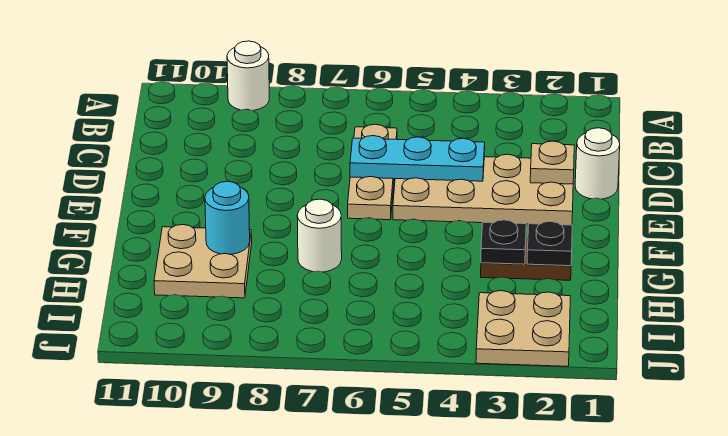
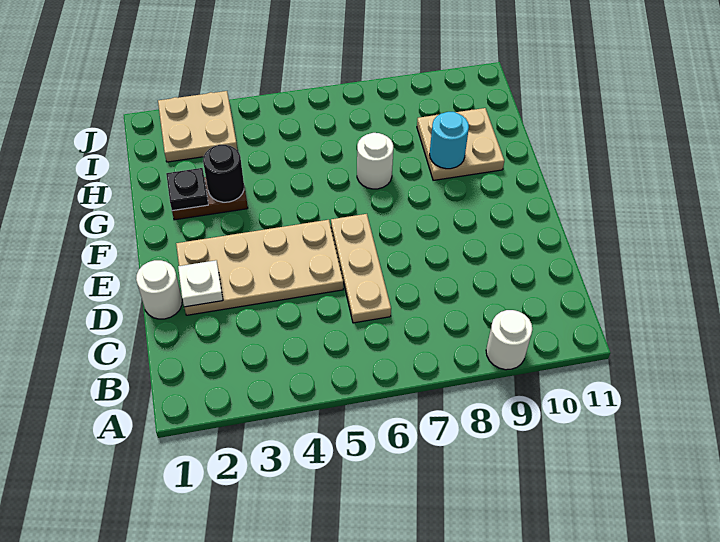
tan 1x1 plate [530,141,574,184] -> white 1x1 plate [178,260,223,307]
cyan 1x3 plate [350,136,485,181] -> none
black 1x1 plate [481,220,526,264] -> black 1x1 round brick [203,145,244,202]

